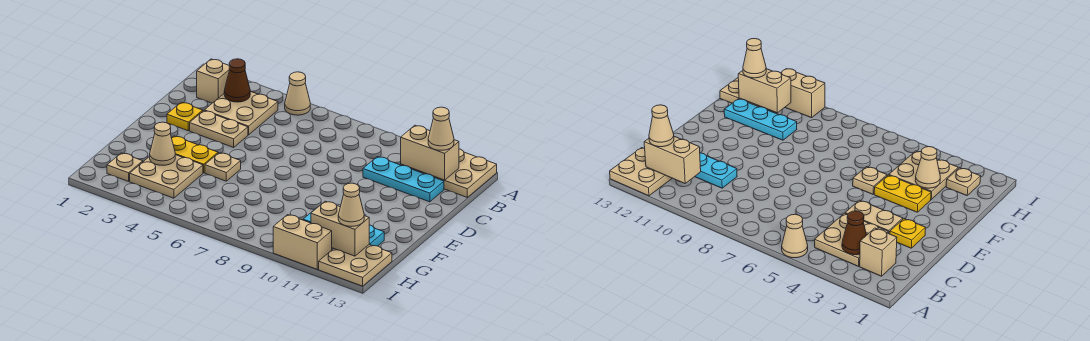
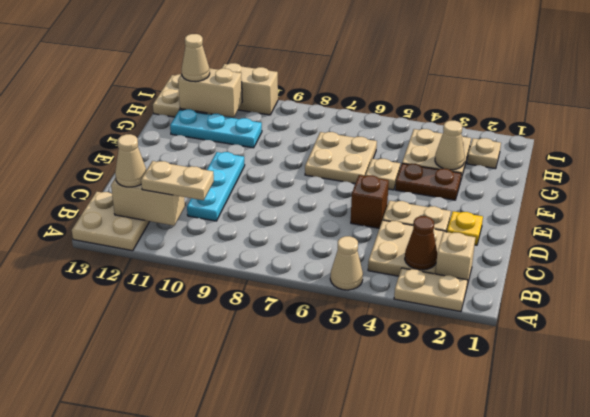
none -> tan 1x2 plate [394,268,468,312]
none -> tan 1x2 plate [141,161,214,200]
cyan 1x3 plate [363,157,444,202] -> cyan 1x3 plate turned to [187,152,245,221]
none -> brown 1x1 brick [351,175,389,228]
yellow 1x2 plate [172,136,218,173] -> brown 1x2 plate [395,164,461,200]
none -> tan 2x2 plate [305,132,377,183]

